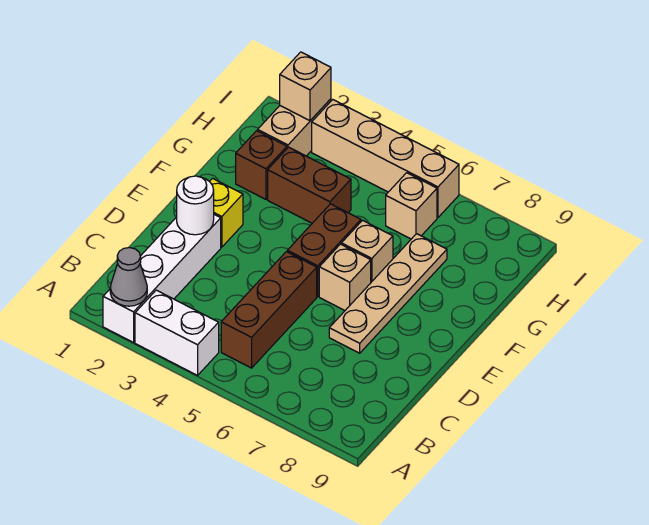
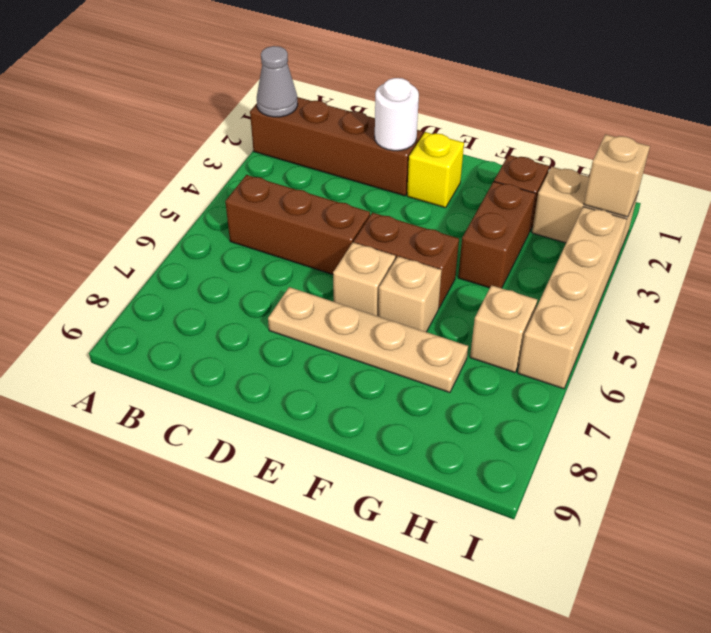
white 1x4 brick [103,215,221,343] -> brown 1x4 brick [250,97,423,196]
white 1x2 brick [135,290,219,375] -> none

